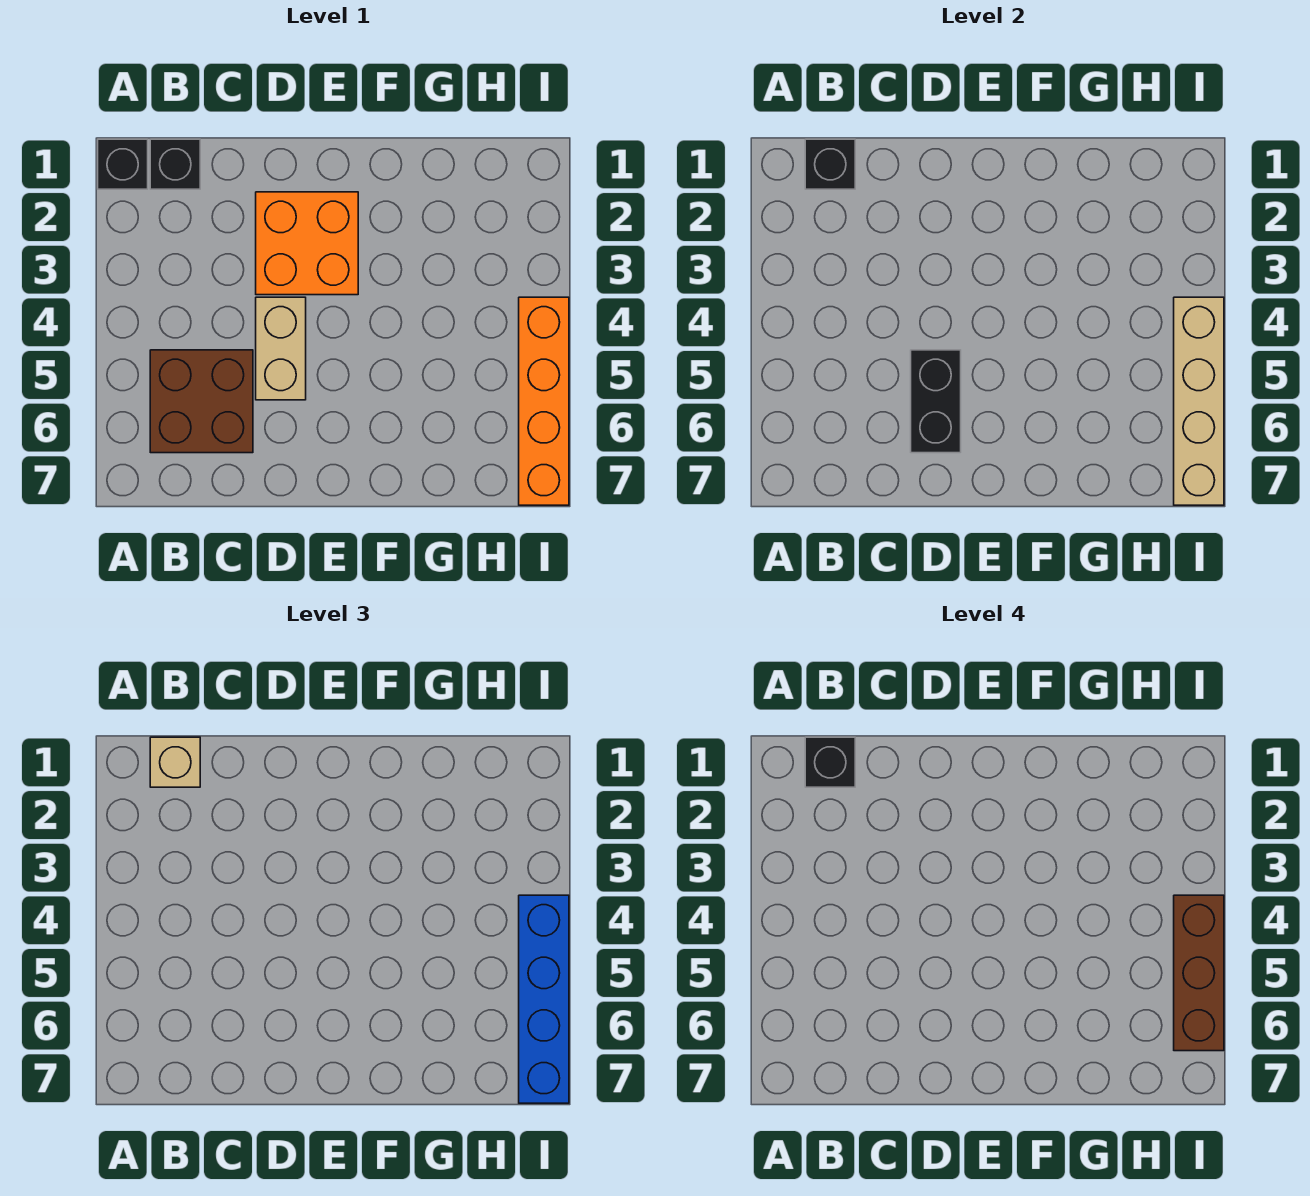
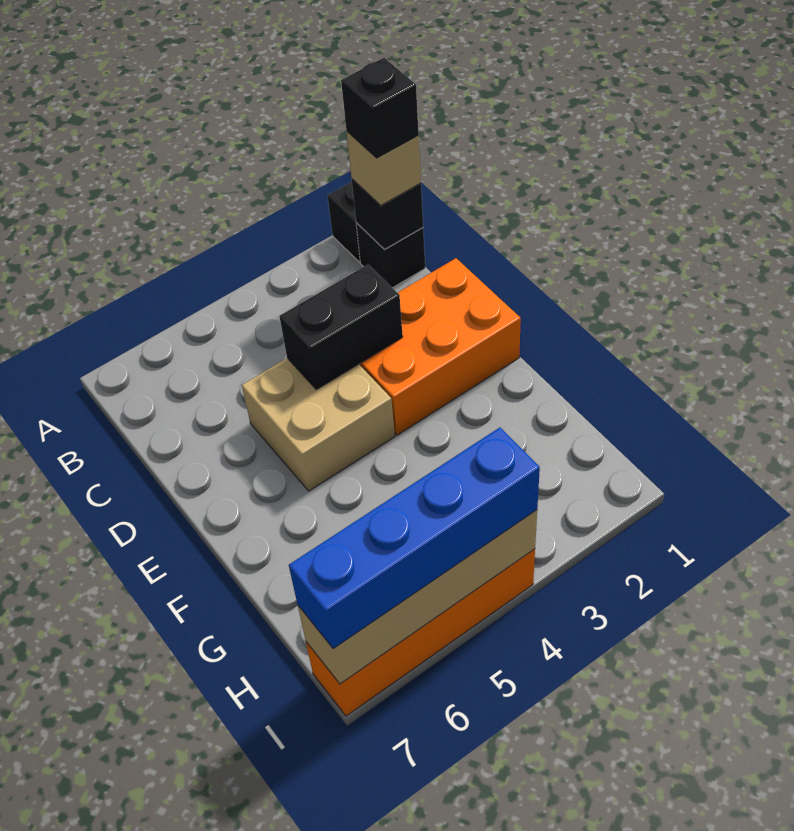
brown 2x2 brick [150,350,253,453] -> none
orange 2x2 brick [256,192,358,295] -> orange 2x3 brick [359,258,521,435]
tan 1x2 brick [256,297,306,400] -> tan 2x2 brick [242,358,395,491]
black 1x2 brick [911,350,961,453] -> black 1x2 brick moved to [279,264,403,390]
brown 1x3 brick [1174,895,1224,1051] -> none

